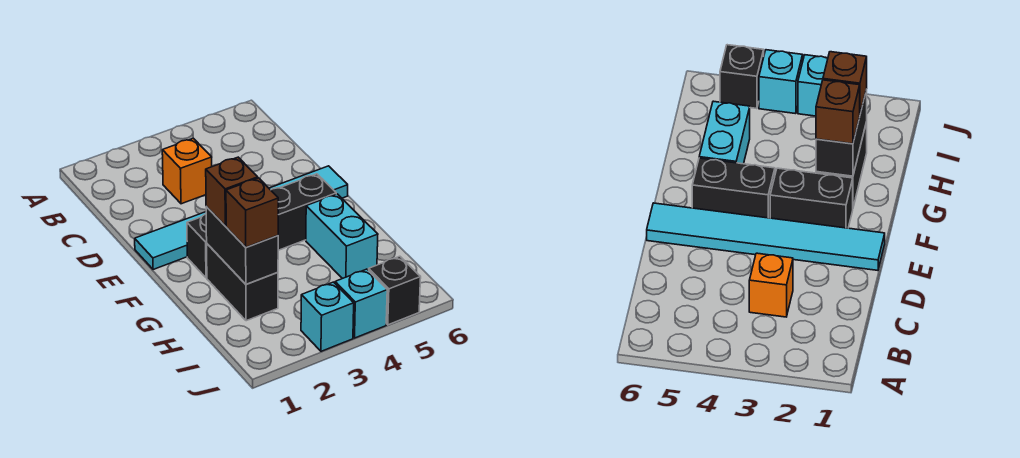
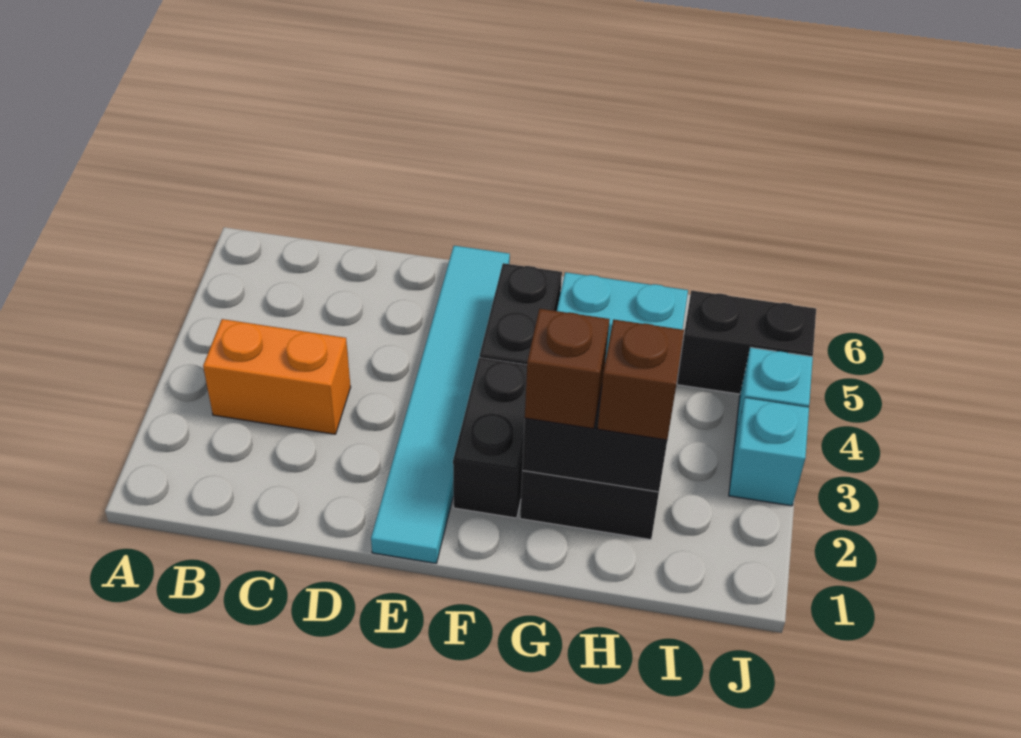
orange 1x1 brick [162,138,212,204] -> orange 1x2 brick [203,319,351,434]
black 1x1 brick [369,256,421,325] -> black 1x2 brick [677,291,816,394]

